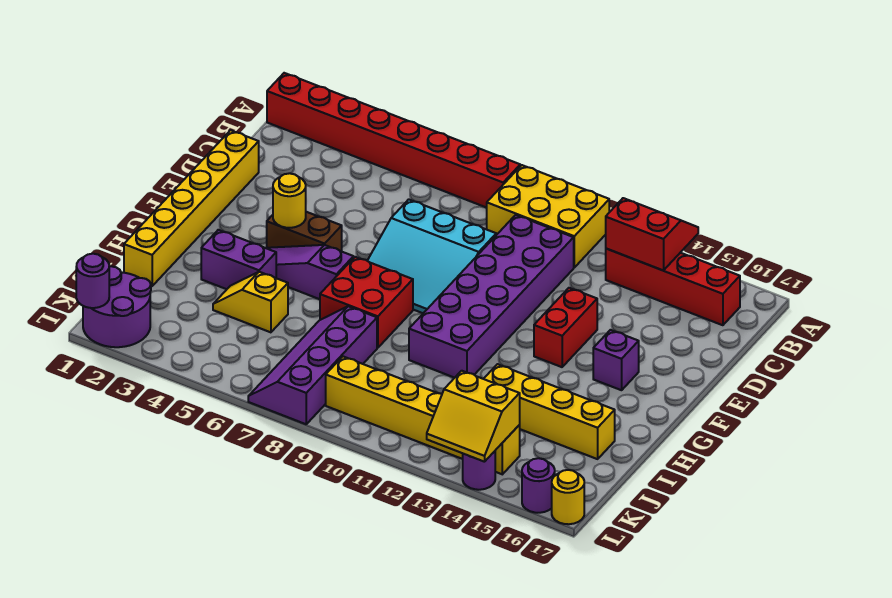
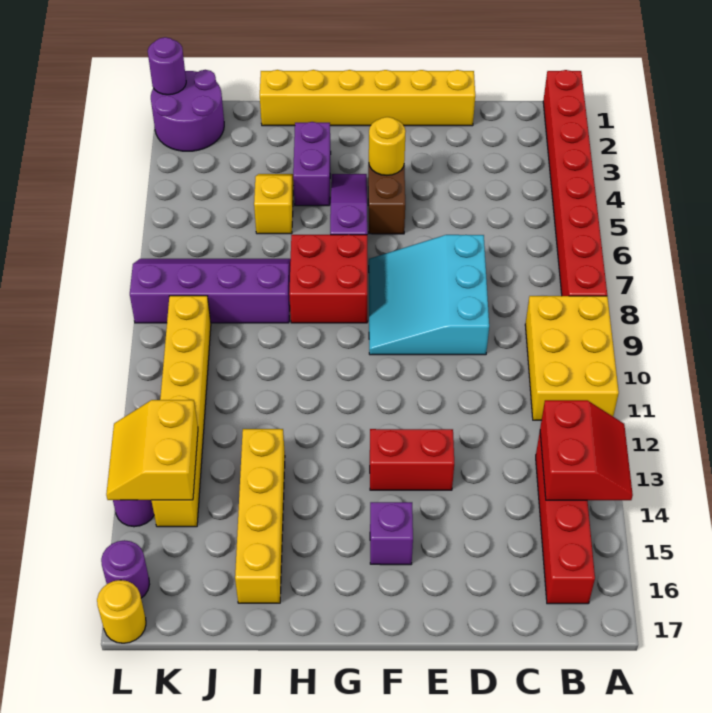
purple 2x6 brick [409,215,574,378] -> none

